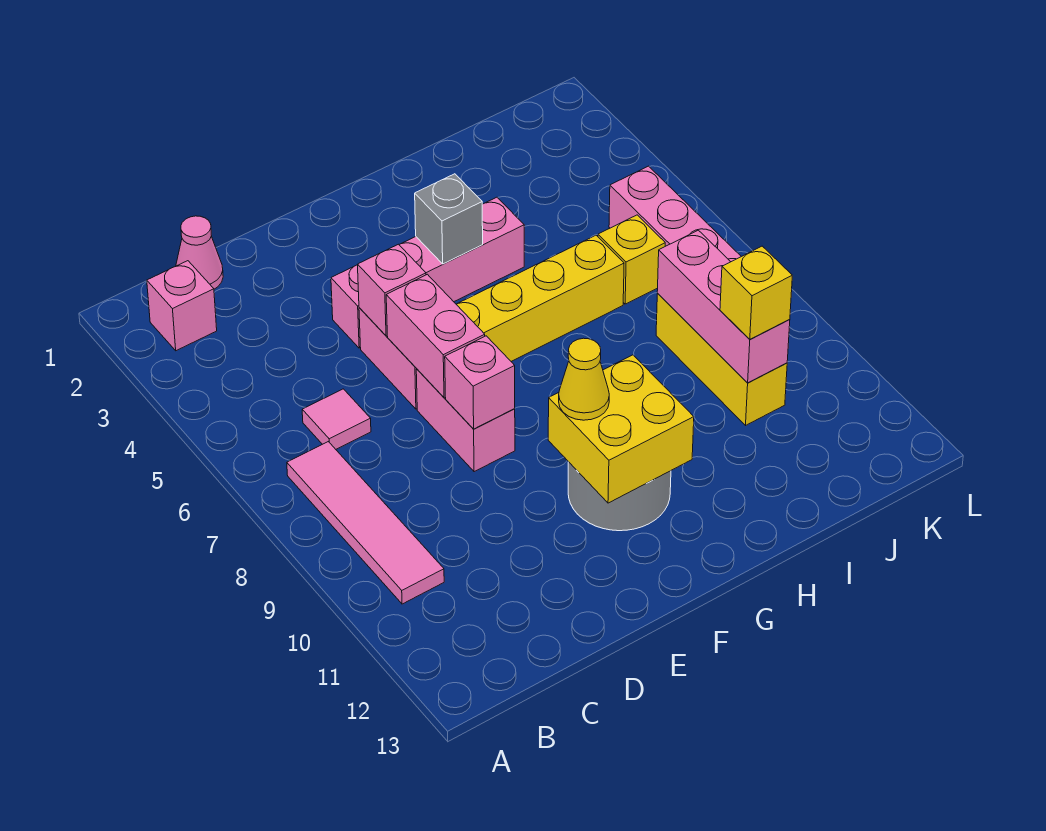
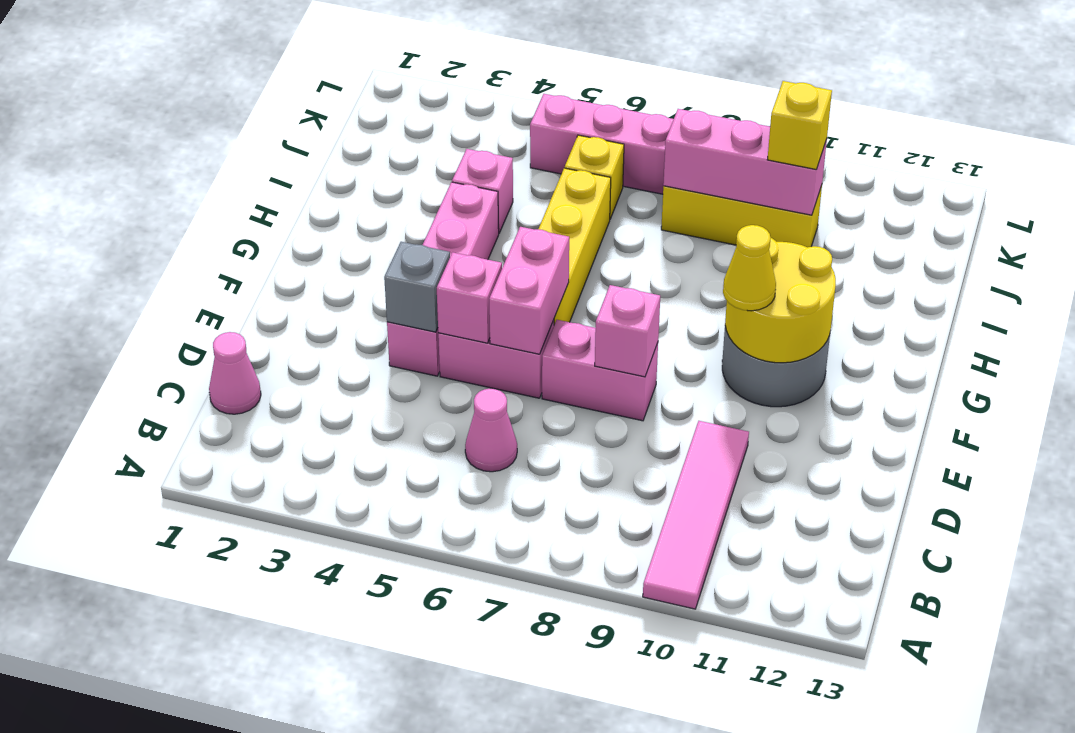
pink 1x1 brick [147,261,217,351] -> pink 1x1 brick moved to [452,149,513,233]
pink 1x4 tile [287,442,444,604] -> pink 1x4 tile turned to [643,421,749,609]
pink 1x1 tile [302,389,371,449] -> pink 1x1 cone [465,388,517,472]
pink 1x2 brick [386,274,485,398] -> pink 1x2 brick turned to [489,227,569,354]
yellow 2x2 brick [548,355,694,503] -> yellow 2x2 round brick [725,238,836,363]
grey 1x1 brick [415,174,483,264] -> grey 1x1 brick moved to [384,242,450,332]

